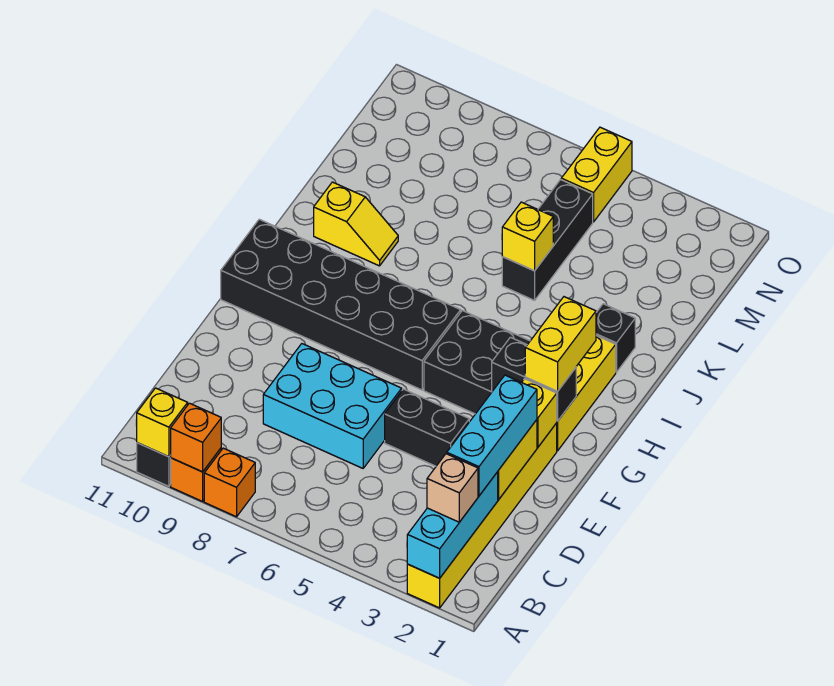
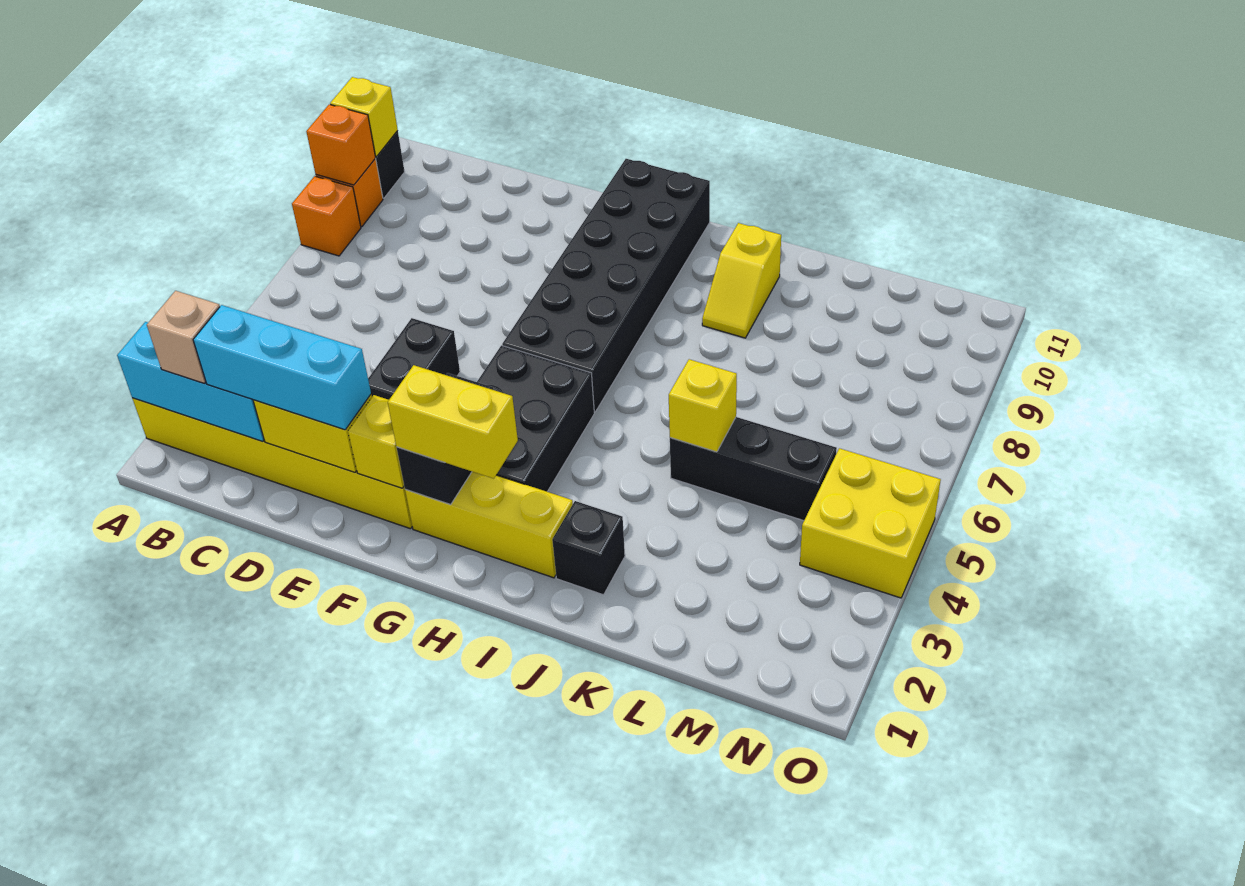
cyan 2x3 brick [263,344,402,468] -> none
yellow 1x2 brick [561,127,632,222] -> yellow 2x2 brick [800,448,941,598]

